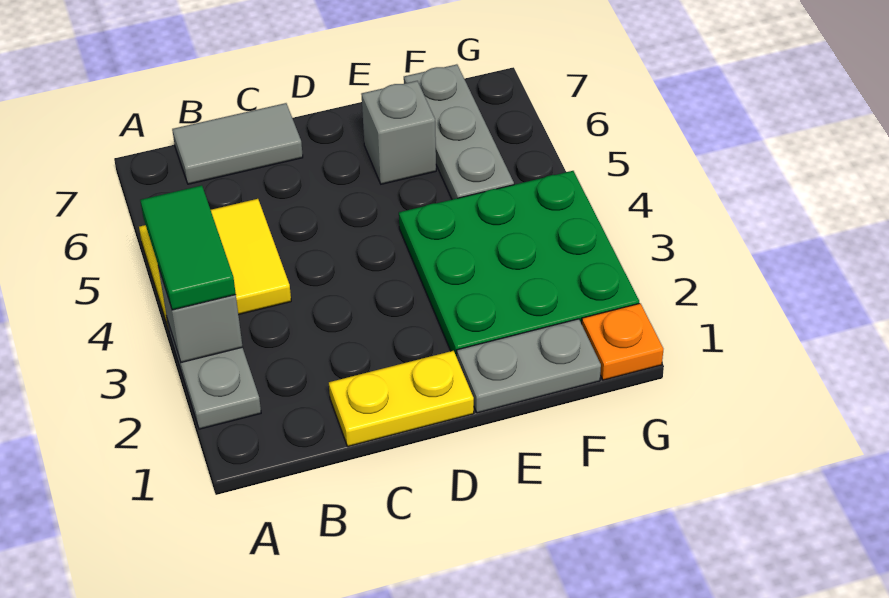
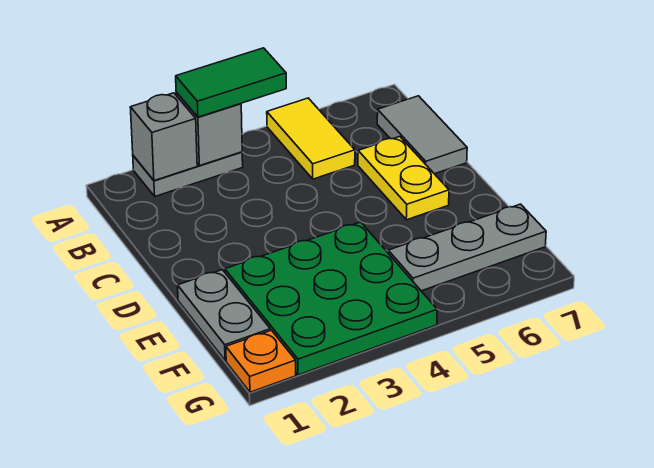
yellow 2x2 tile [139,199,291,330] -> yellow 1x2 tile [267,98,355,179]
yellow 1x2 plate [329,351,474,447] -> yellow 1x2 plate moved to [358,137,449,220]
grey 1x1 brick [361,81,436,184] -> grey 1x1 brick moved to [130,93,197,181]

